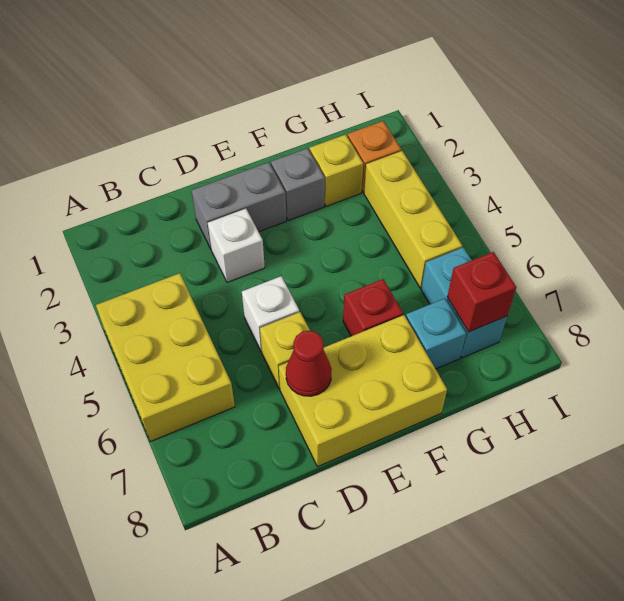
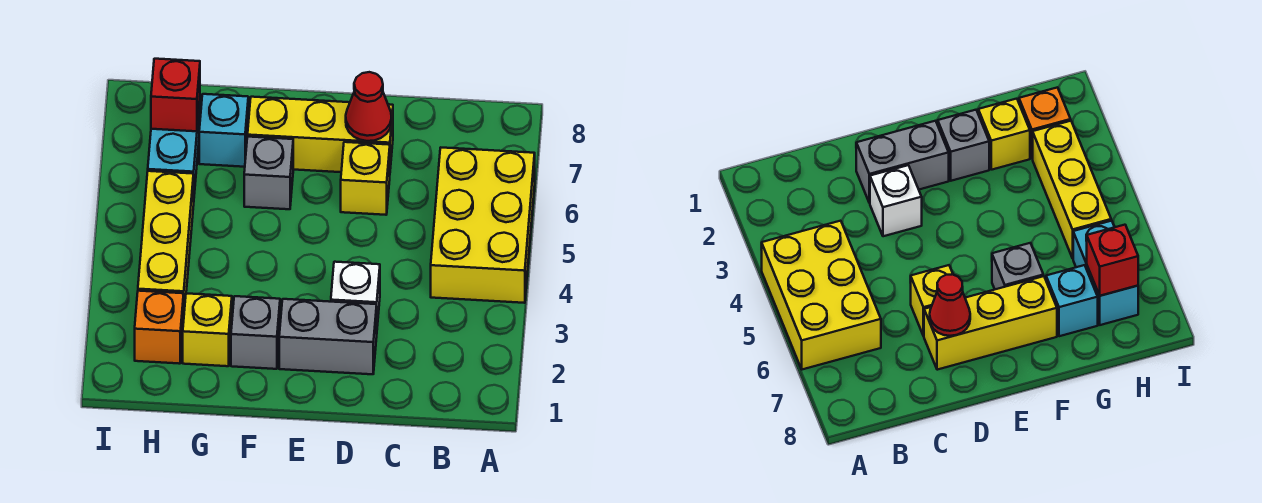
white 1x1 brick [242,276,299,352] -> none
yellow 2x3 brick [279,315,447,467] -> yellow 1x3 brick [248,97,393,172]
red 1x1 brick [343,279,403,336] -> grey 1x1 brick [244,137,293,209]

